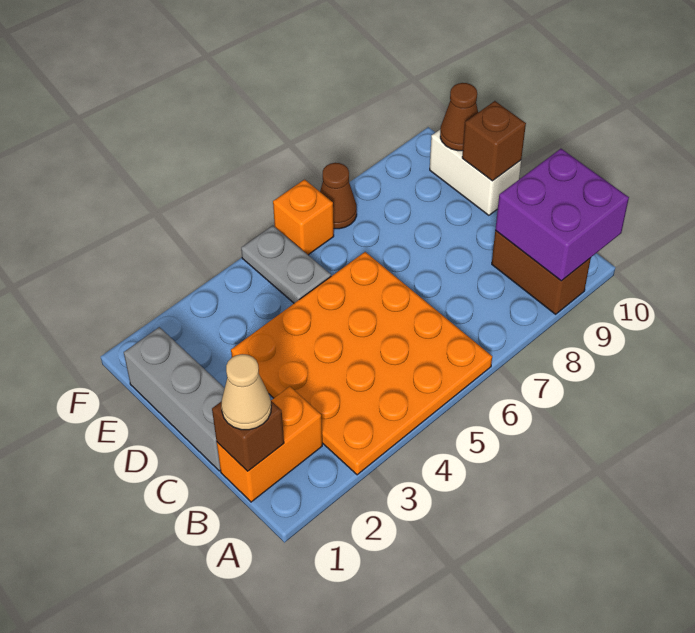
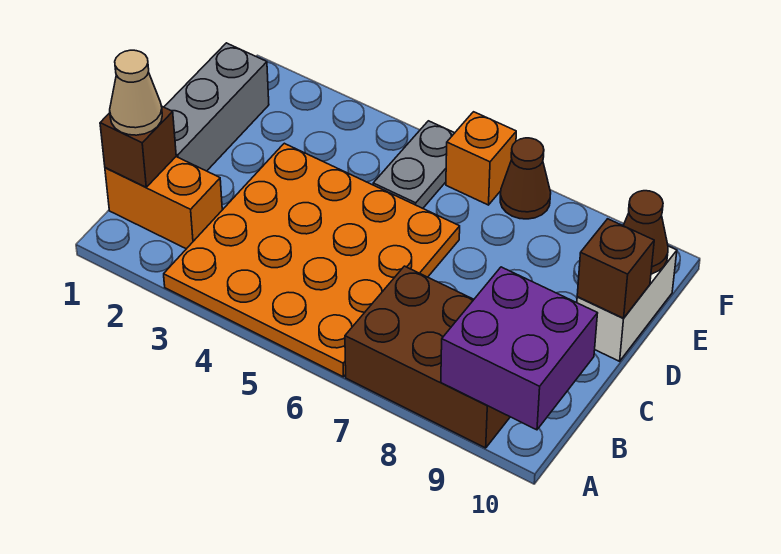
brown 1x2 brick [492,231,591,314] -> brown 2x3 brick [345,266,510,448]

